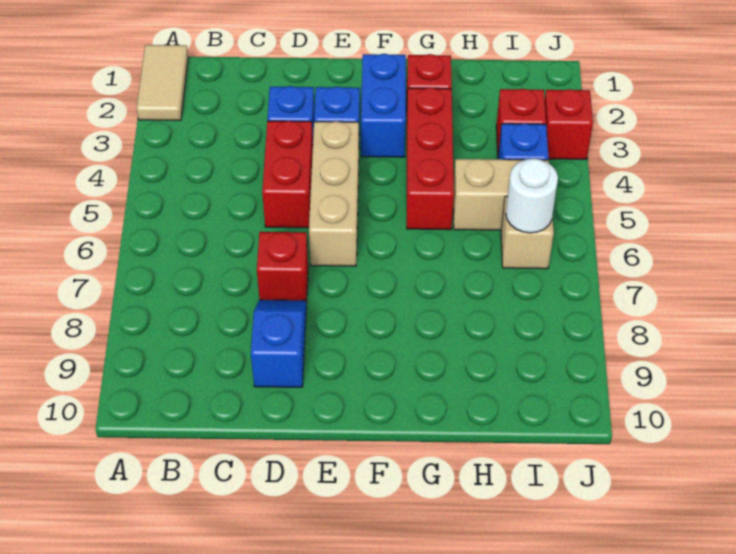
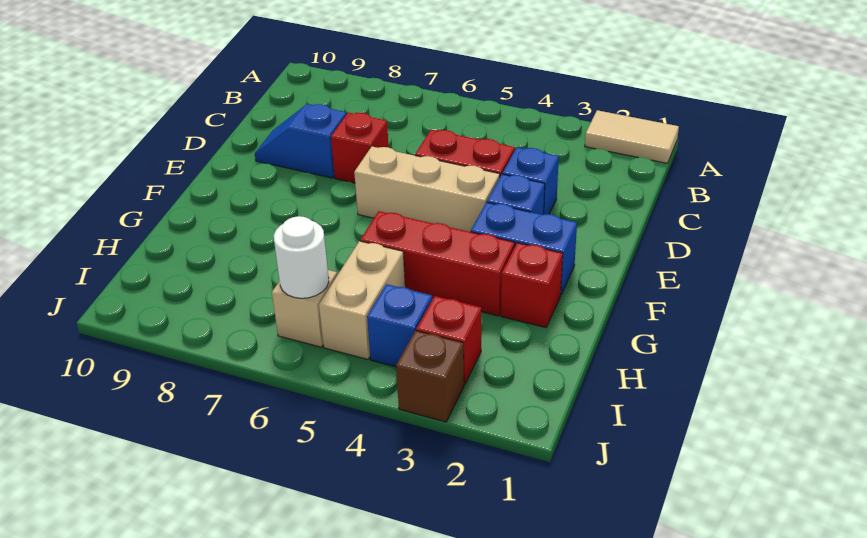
blue 1x2 slope [251,300,306,387] -> blue 1x2 slope turned to [255,104,346,178]
red 1x1 brick [545,89,593,159] -> brown 1x1 brick [396,331,464,422]

